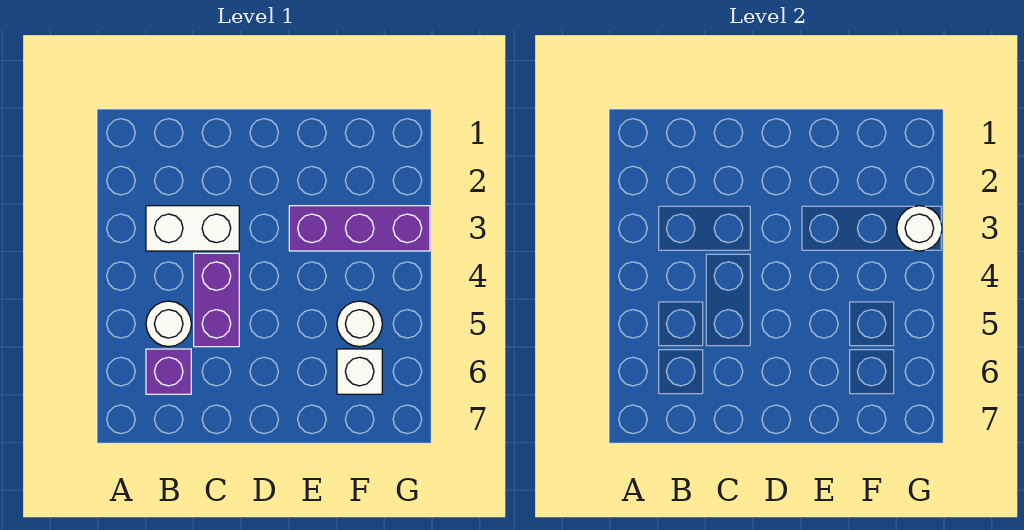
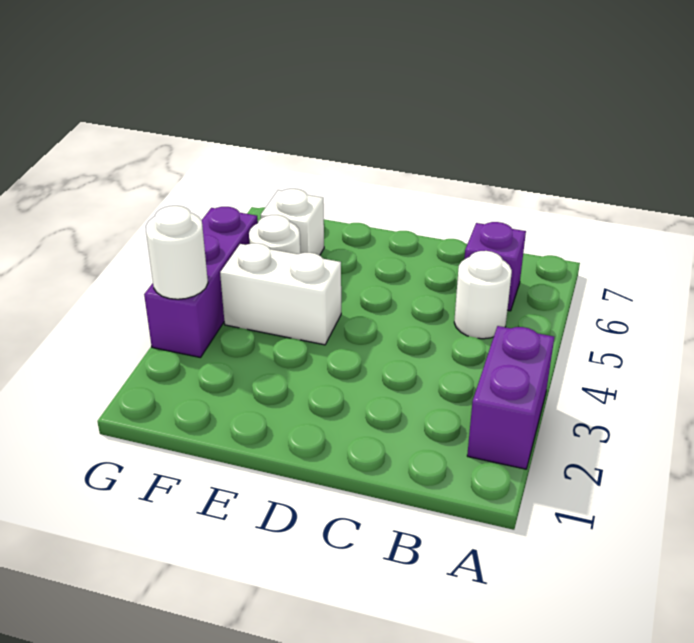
white 1x2 brick [146,206,239,251] -> white 1x2 brick moved to [220,243,341,345]
purple 1x2 brick [194,253,239,347] -> purple 1x2 brick moved to [467,326,554,469]
purple 1x3 brick [289,206,430,251] -> purple 1x3 brick turned to [144,207,258,358]

